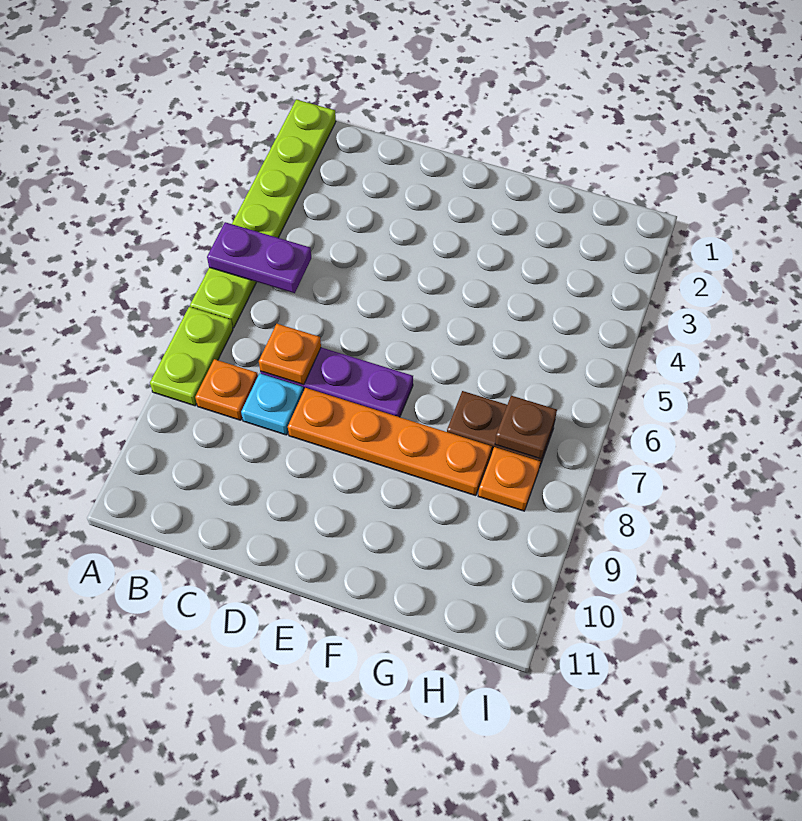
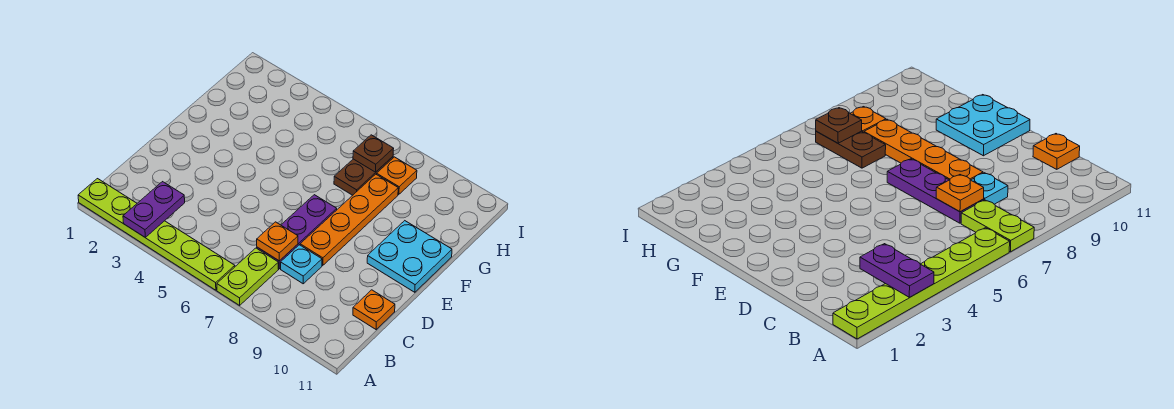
purple 1x2 plate [207,222,311,293] -> purple 1x2 plate moved to [123,182,185,237]
lime 1x2 plate [150,307,233,406] -> lime 1x2 plate turned to [217,248,279,305]
orange 1x1 plate [195,359,258,420] -> orange 1x1 plate moved to [353,290,395,329]
none -> cyan 2x2 plate [367,221,452,292]

